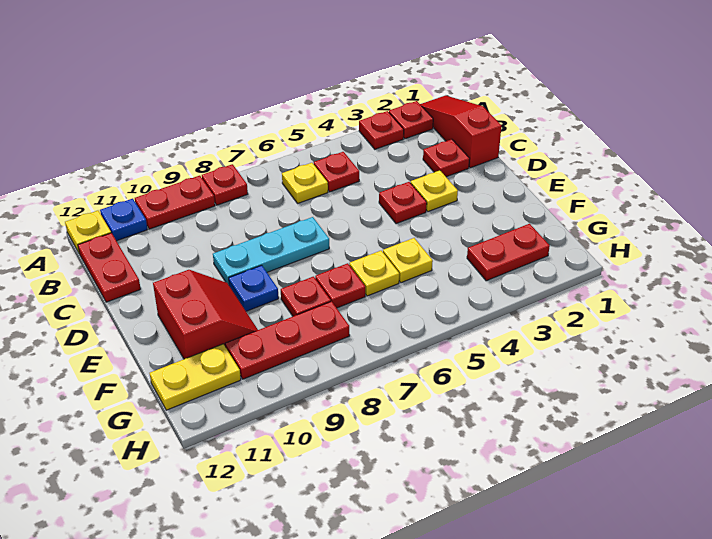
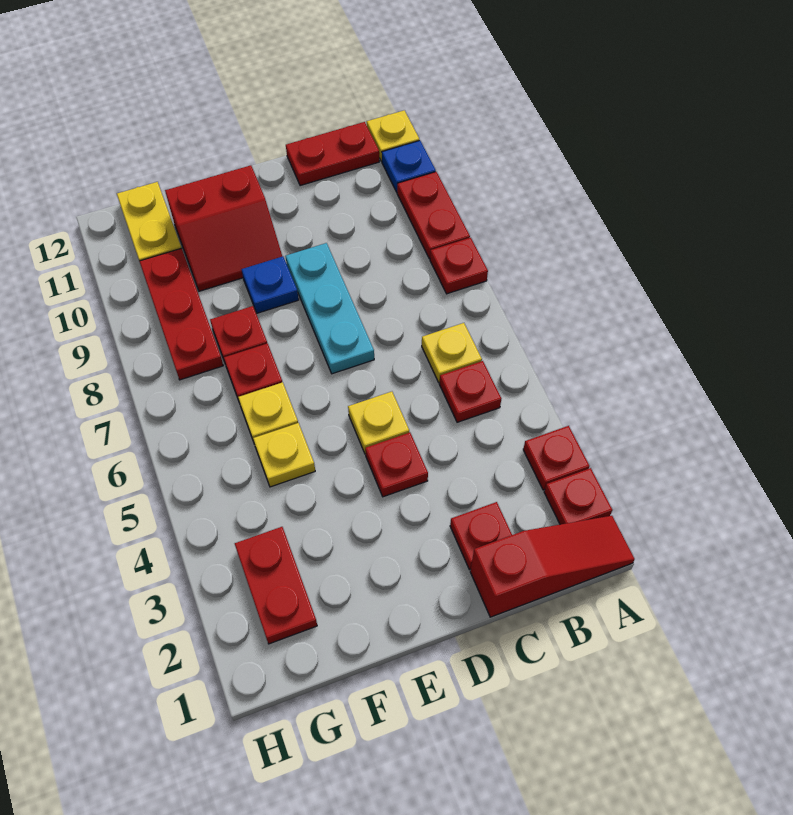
yellow 1x1 plate [411,170,458,212] -> yellow 1x1 plate moved to [348,392,409,454]

